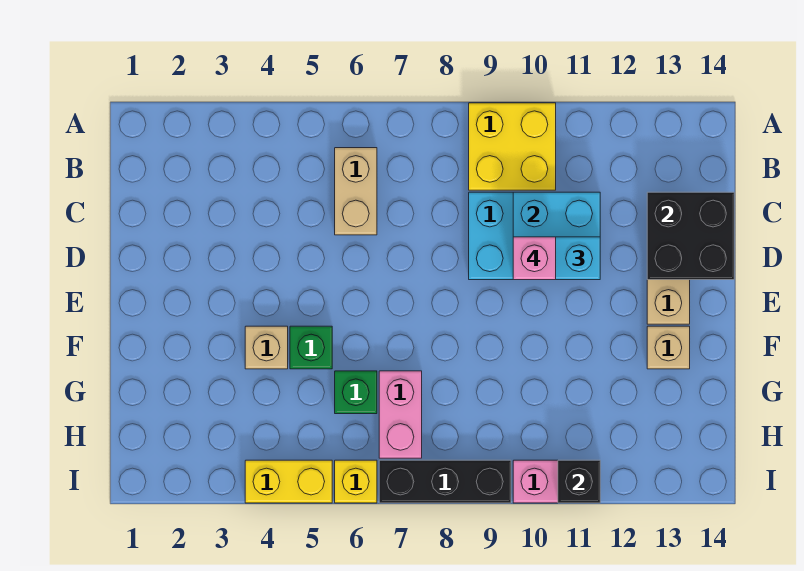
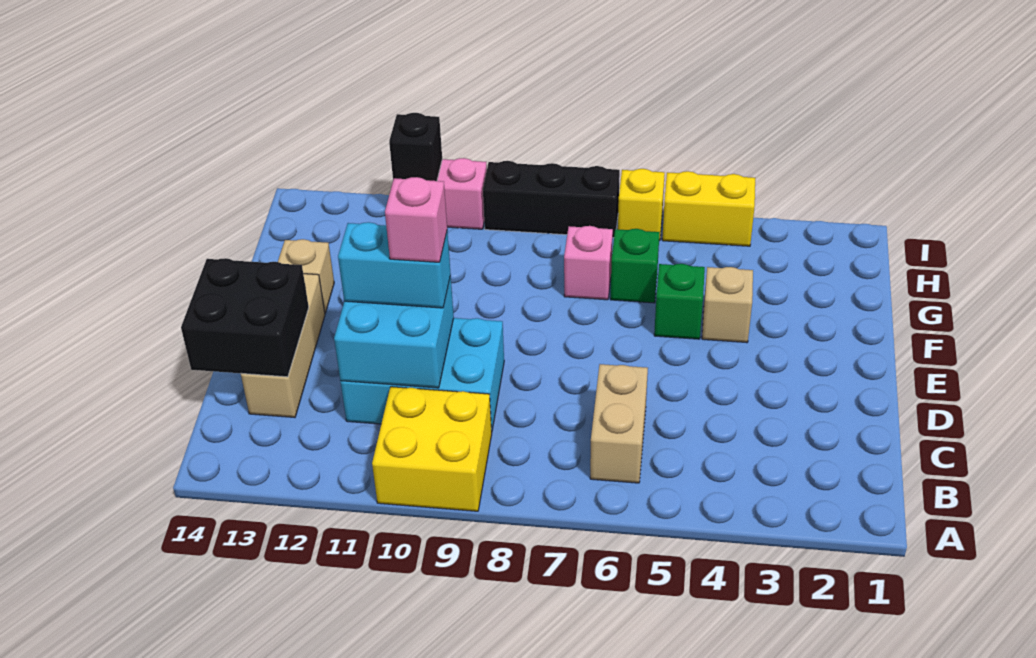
pink 1x2 brick [379,371,422,458] -> pink 1x1 brick [564,226,613,300]

